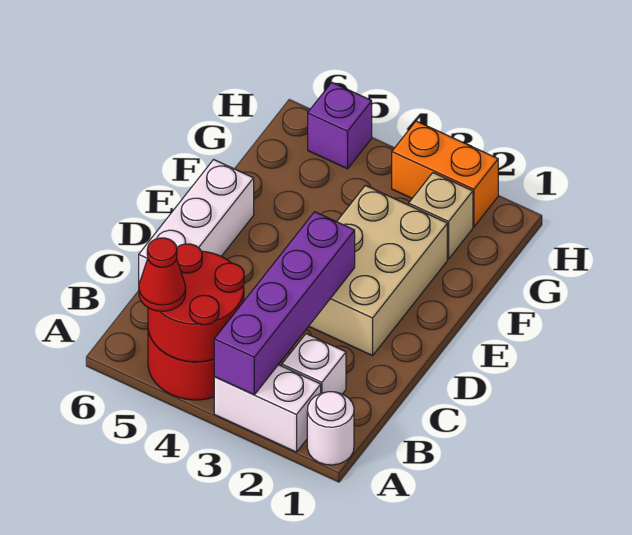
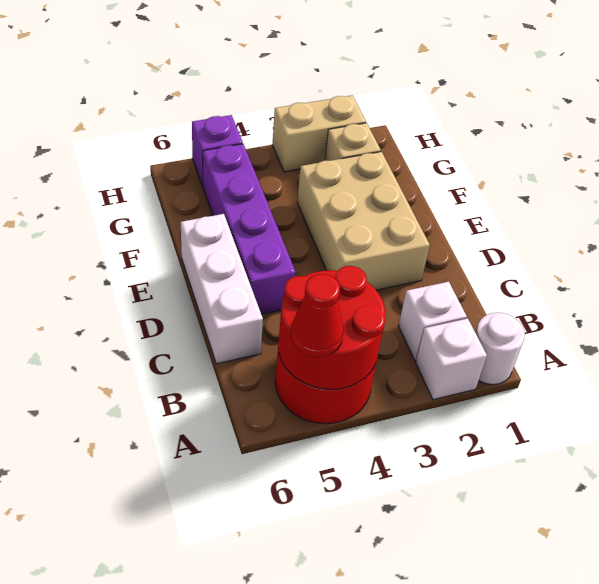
white 1x2 brick [214,365,321,452] -> white 1x1 brick [416,319,487,400]
purple 1x4 brick [214,212,355,395] -> purple 1x4 brick moved to [203,144,296,314]
orange 1x2 brick [392,121,498,227] -> tan 1x2 brick [272,95,366,172]

